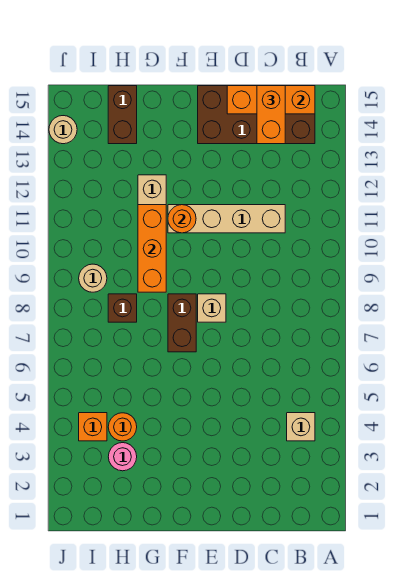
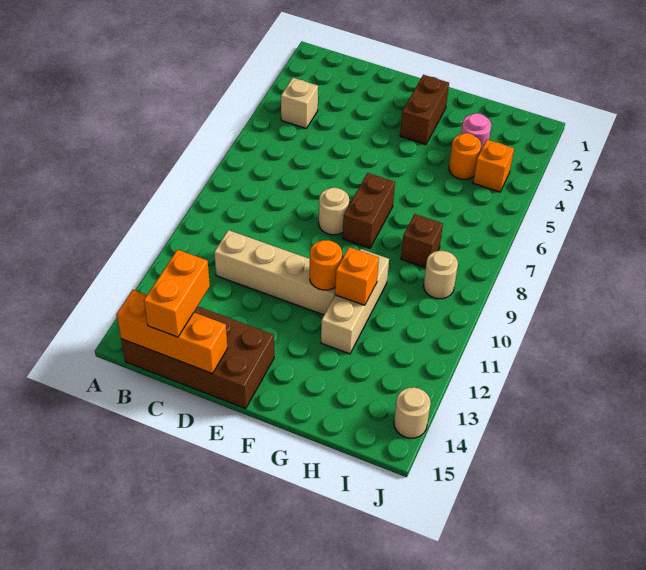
tan 1x1 brick [198,294,226,322] -> tan 1x1 round brick [319,188,349,235]
orange 1x3 brick [138,205,166,292] -> orange 1x1 brick [335,247,379,305]
brown 1x2 brick [108,86,137,144] -> brown 1x2 brick moved to [400,75,449,145]

